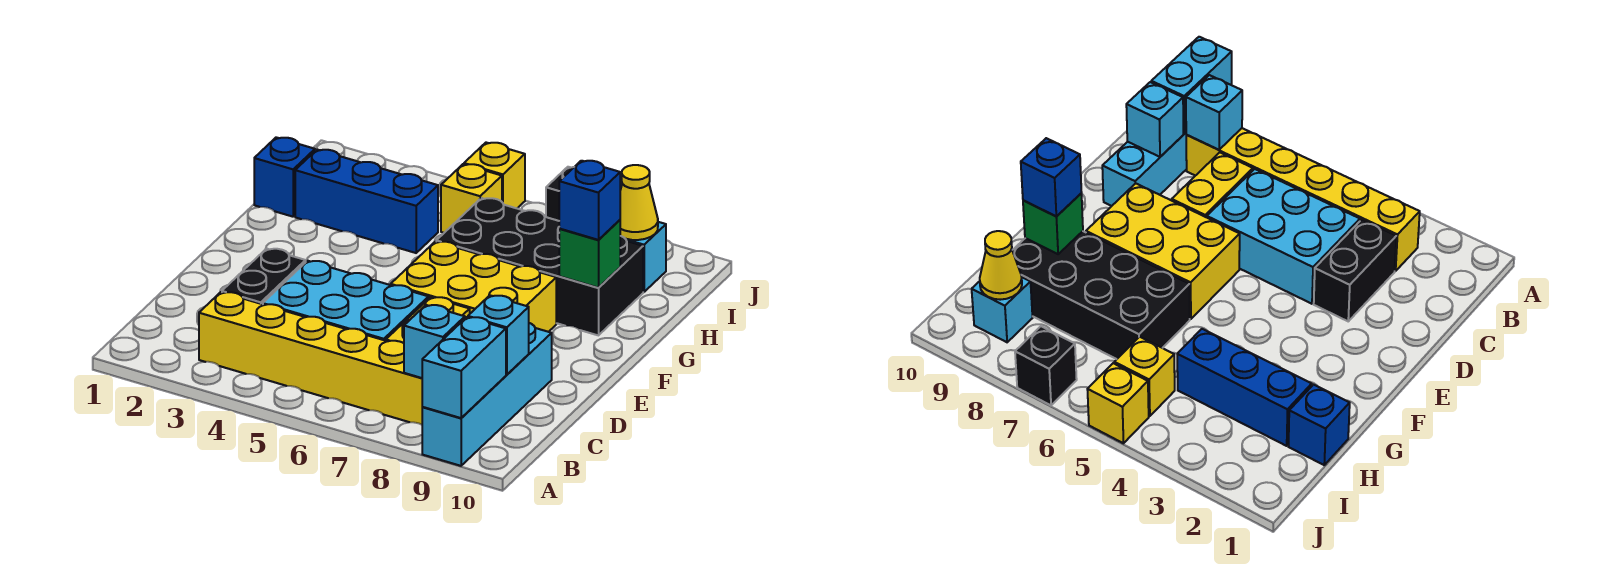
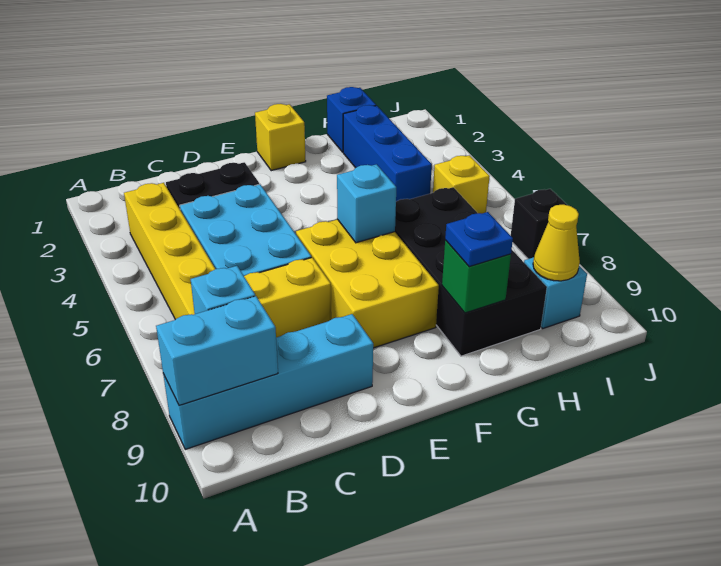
cyan 1x1 brick [468,295,529,375] -> cyan 1x1 brick moved to [337,164,396,243]
blue 1x1 brick [559,161,620,240] -> blue 1x1 plate [445,212,513,267]
yellow 1x1 brick [464,143,525,208] -> yellow 1x1 brick moved to [255,104,306,171]

